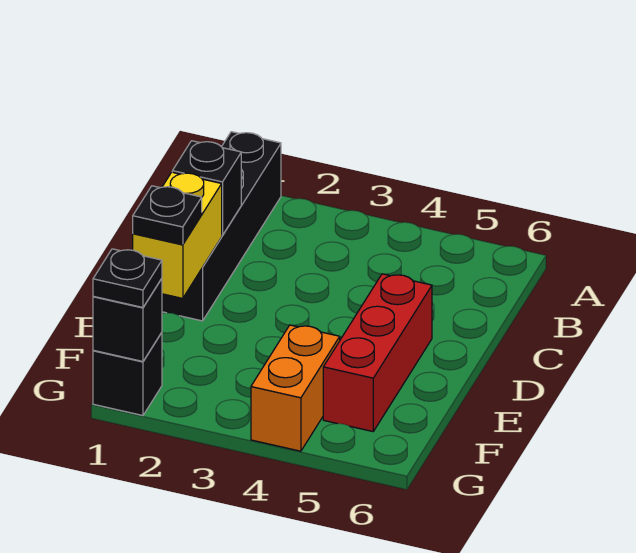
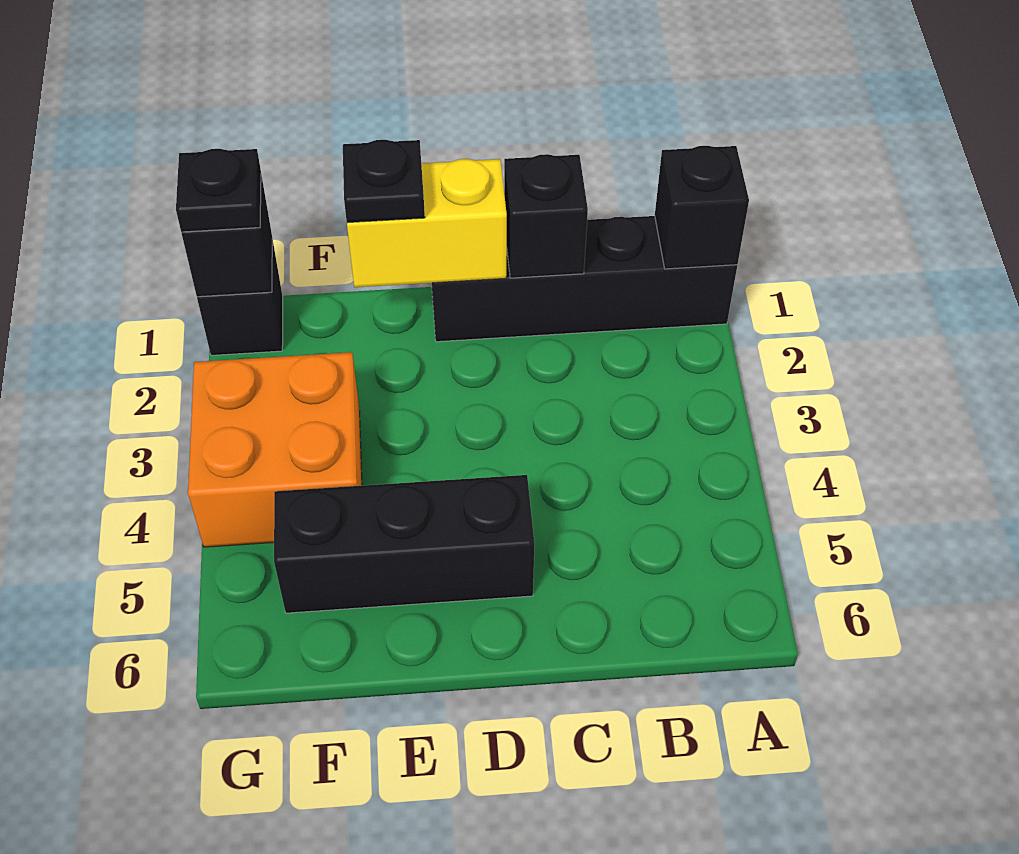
none -> black 1x1 brick [655,146,749,269]
red 1x3 brick [323,274,432,431] -> black 1x3 brick [274,475,535,613]
orange 1x2 brick [251,325,340,451] -> orange 2x2 brick [188,352,362,547]

